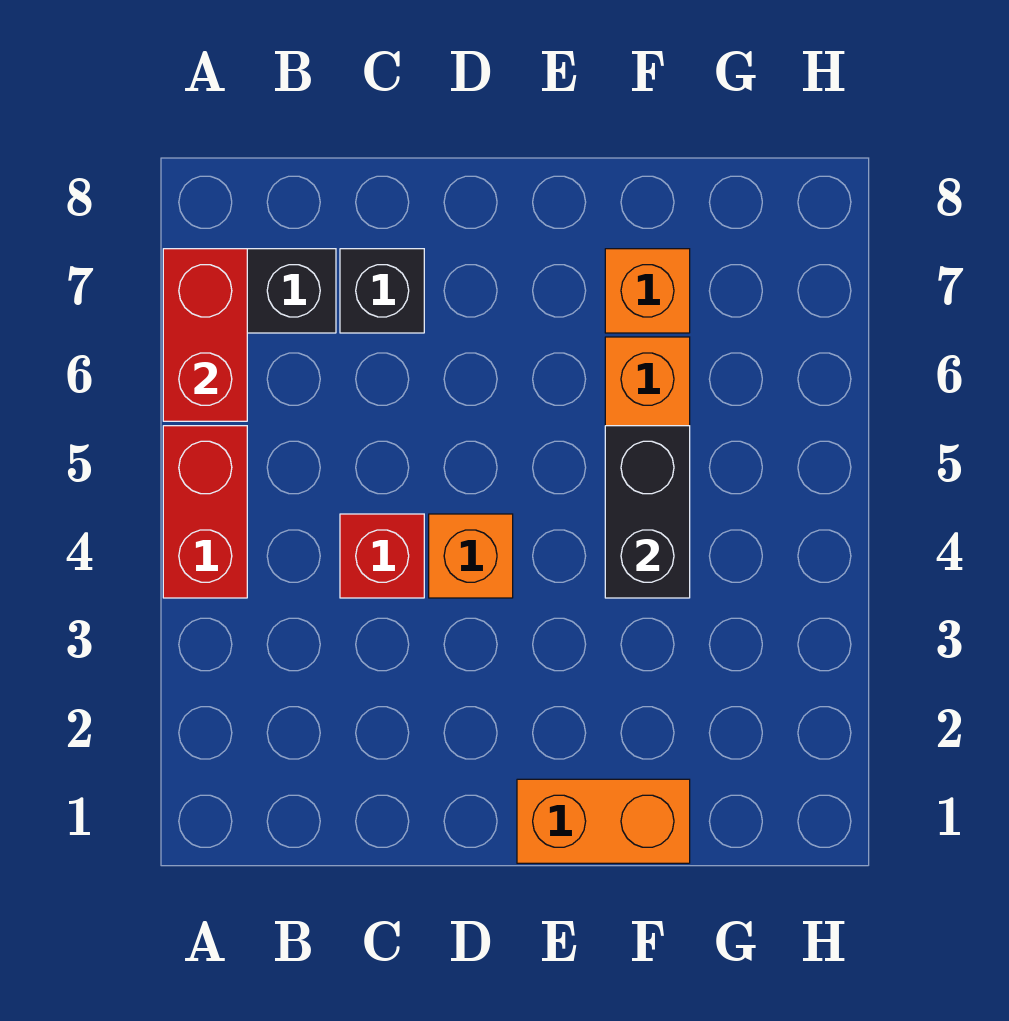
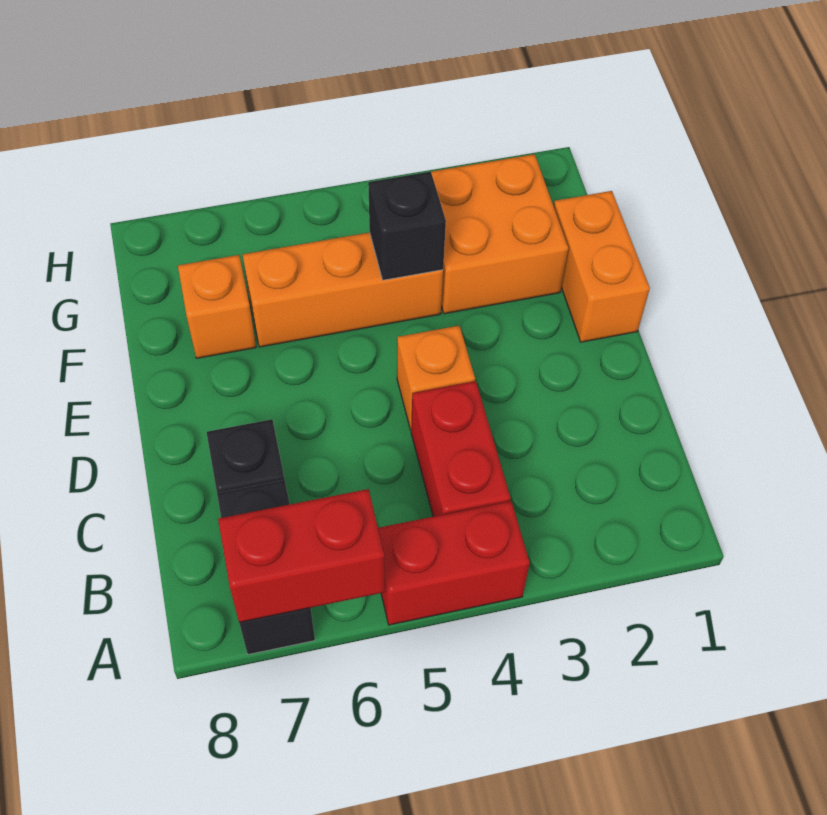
red 1x1 brick [340,514,424,598] -> red 1x2 brick [411,381,511,517]
none -> orange 2x2 brick [431,154,568,314]
black 1x2 brick [605,426,690,598] -> black 1x1 brick [368,172,446,280]

